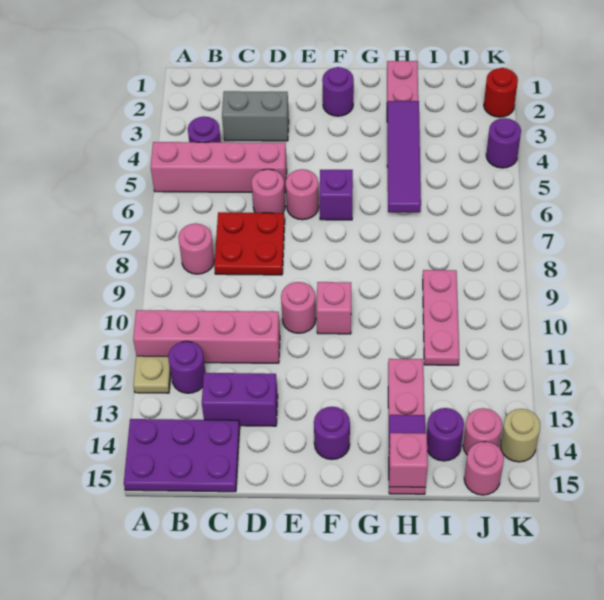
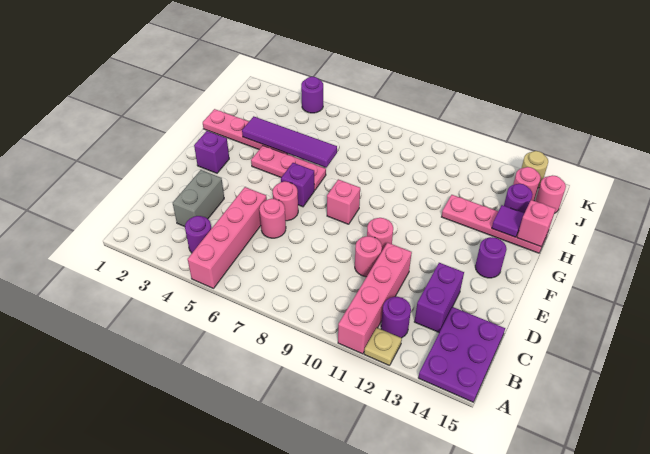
pink 1x1 round brick [178,223,214,274] -> pink 1x1 round brick moved to [355,236,382,277]
red 2x2 plate [214,212,285,275] -> none
purple 1x1 round brick [322,67,354,116] -> purple 1x1 brick [194,131,229,173]
pink 1x1 brick [317,282,351,334] -> pink 1x1 brick moved to [327,179,360,224]
pink 1x3 plate [423,270,459,365] -> pink 1x3 plate moved to [251,146,326,190]
red 1x1 round brick [484,68,518,117] -> none

